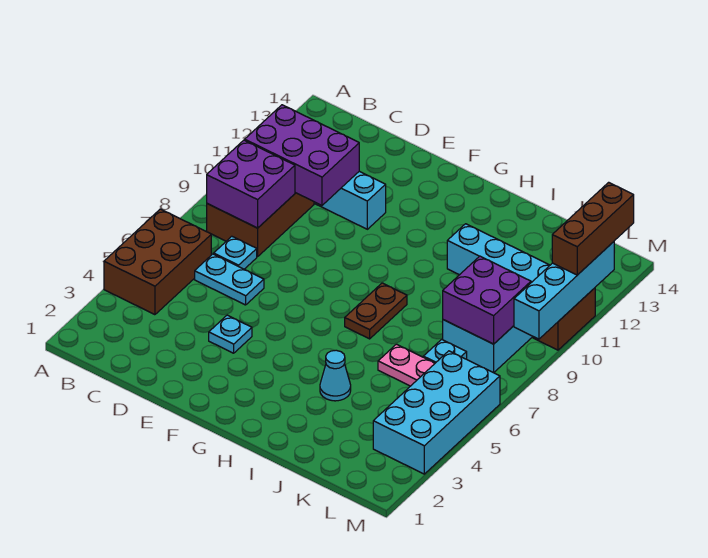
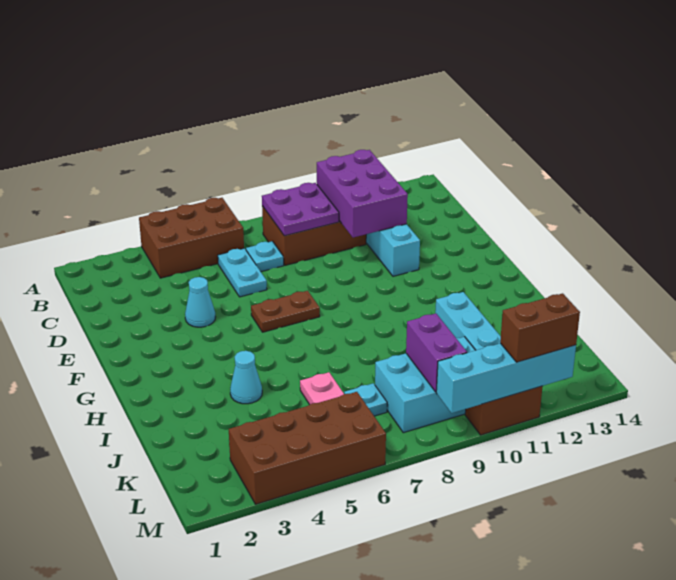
purple 2x2 brick [207,140,295,228] -> purple 2x2 plate [262,183,339,236]
cyan 1x1 plate [209,315,252,353] -> cyan 1x1 cone [185,277,215,327]
brown 1x2 plate [345,283,407,339] -> brown 1x2 plate moved to [251,291,320,332]
purple 2x2 brick [443,256,531,344] -> purple 1x2 brick [406,313,467,392]
cyan 2x4 brick [373,351,500,474] -> brown 2x4 brick [229,392,386,504]
brown 1x3 brick [552,182,634,275] -> brown 1x2 brick [500,293,580,362]

